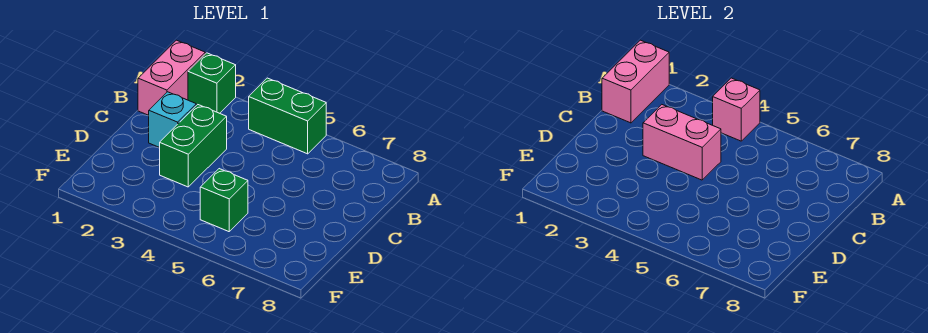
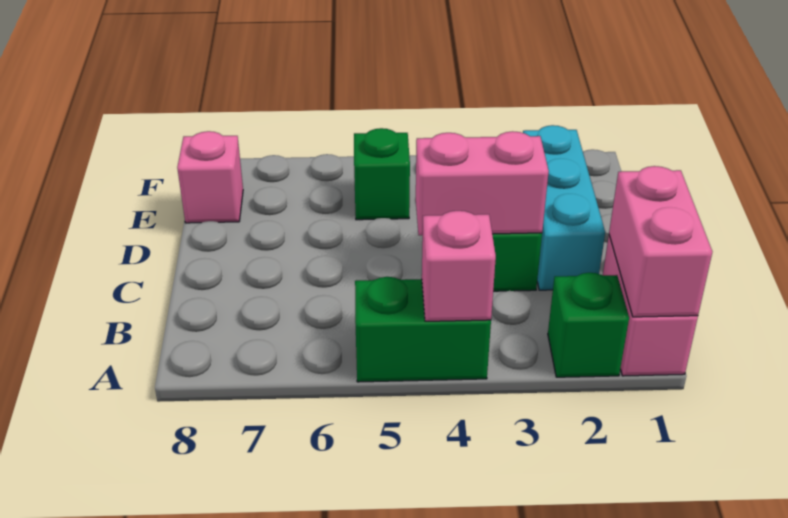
cyan 1x1 brick [149,92,196,148] -> cyan 1x3 brick [523,125,605,290]
none -> pink 1x1 brick [177,131,243,223]

